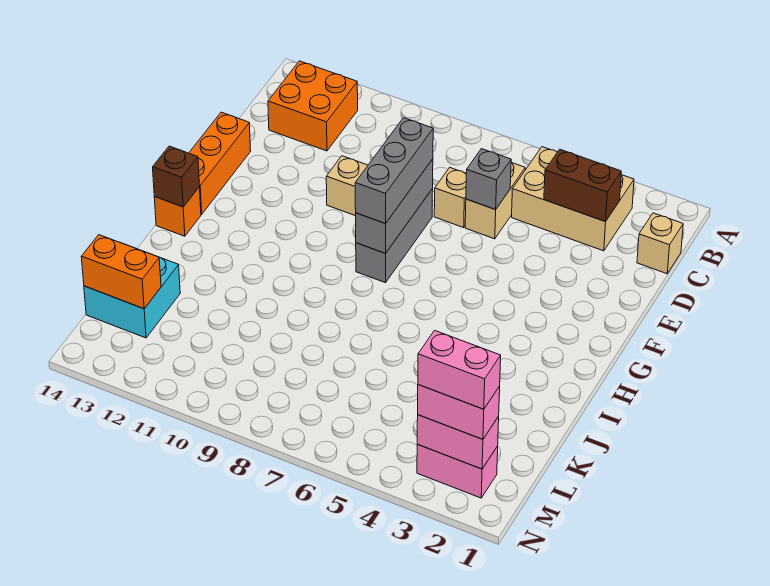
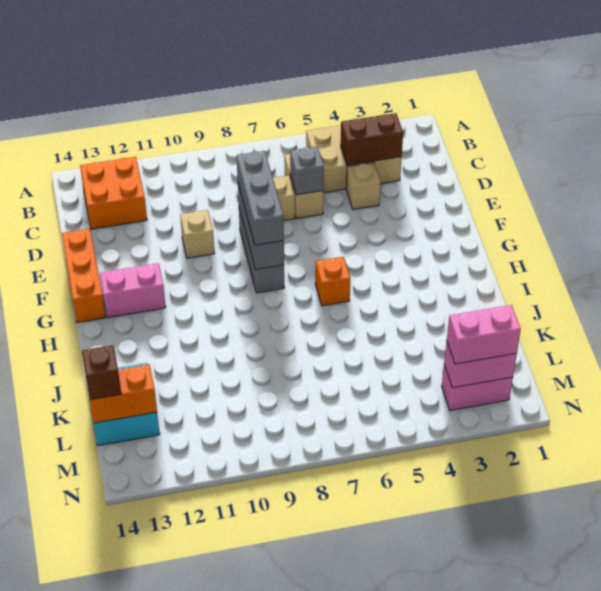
tan 1x1 brick [637,213,683,274] -> tan 1x1 brick moved to [346,162,381,210]
orange 1x1 brick [154,187,201,236] -> orange 1x1 brick moved to [315,257,350,306]
brown 1x1 brick [153,146,199,207] -> brown 1x1 brick moved to [82,345,121,400]
pink 1x2 brick [418,331,501,409] -> pink 1x2 brick moved to [100,263,166,318]

